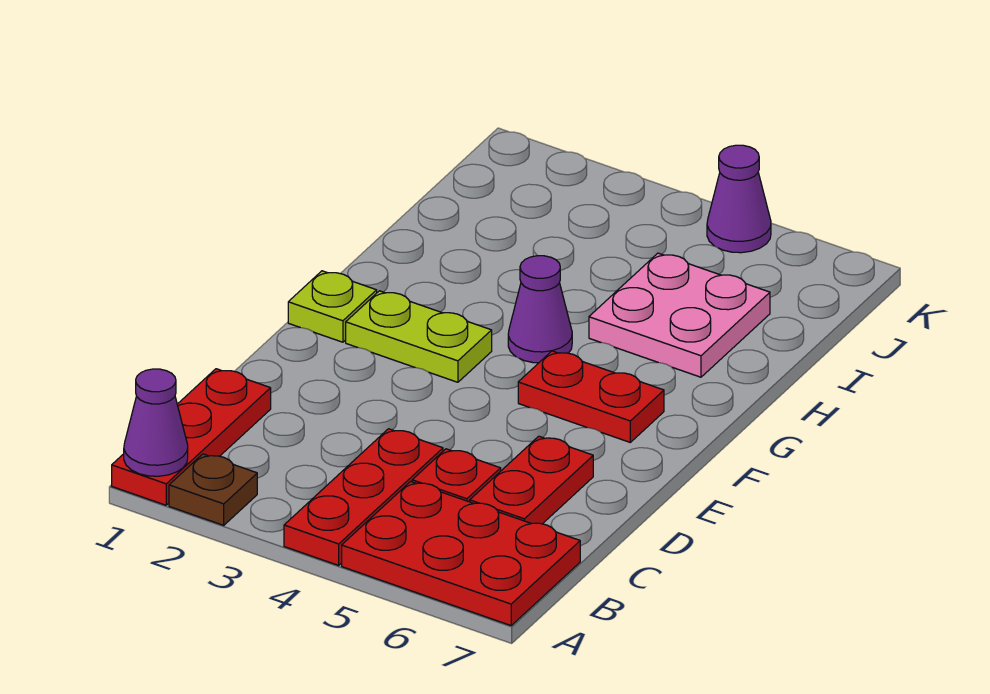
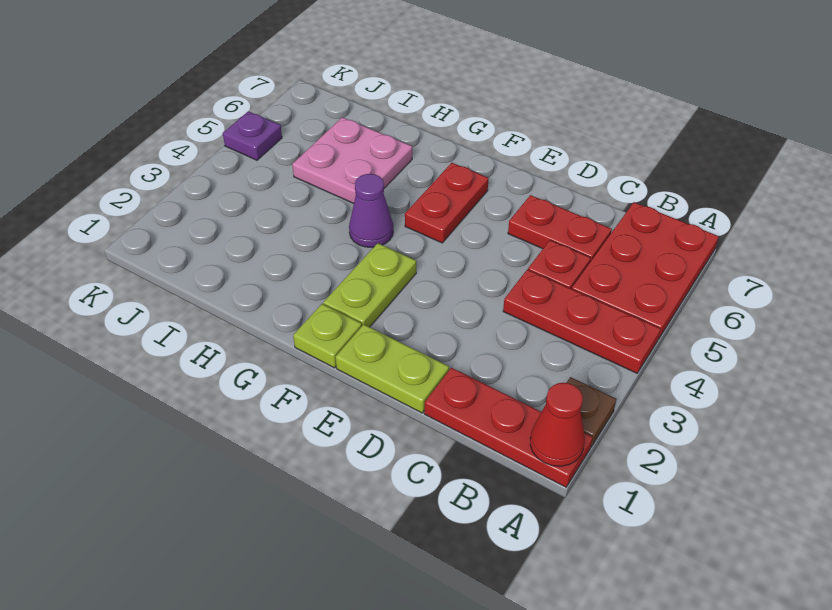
purple 1x1 cone [124,369,188,476] -> red 1x1 cone [530,383,585,466]
none -> lime 1x2 plate [336,324,449,413]
purple 1x1 cone [707,145,771,253] -> purple 1x1 plate [223,111,282,160]

